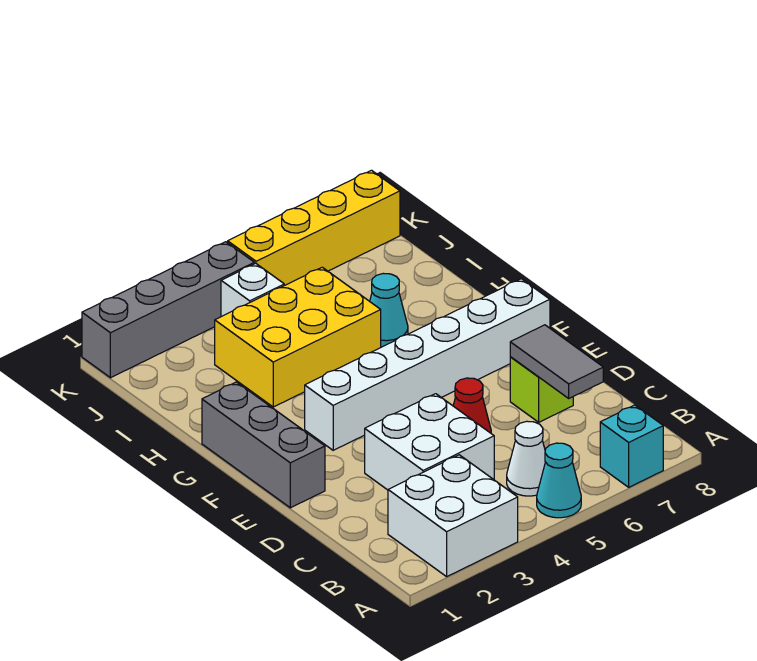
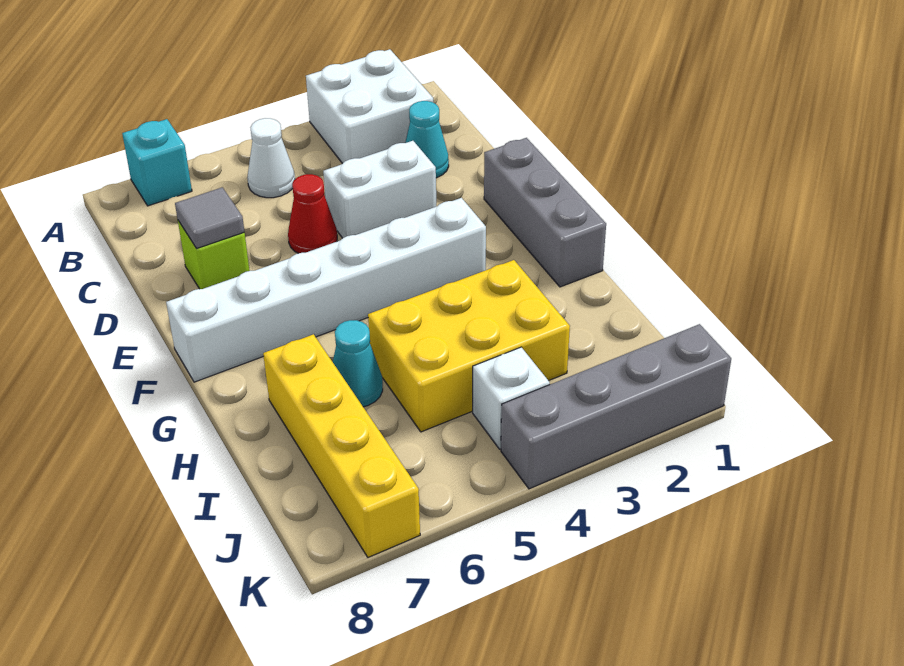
cyan 1x1 cone [537,443,581,518] -> cyan 1x1 cone moved to [405,101,449,178]
white 2x2 brick [365,394,494,490] -> white 1x2 brick [323,141,436,238]
grey 1x2 tile [510,325,603,398] -> grey 1x1 tile [175,187,244,249]
yellow 1x4 brick [228,170,400,285] -> yellow 1x4 brick turned to [263,334,420,557]

